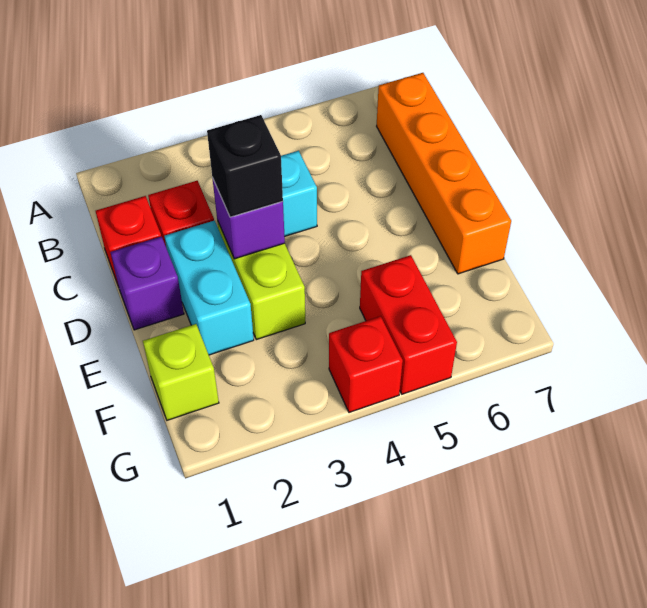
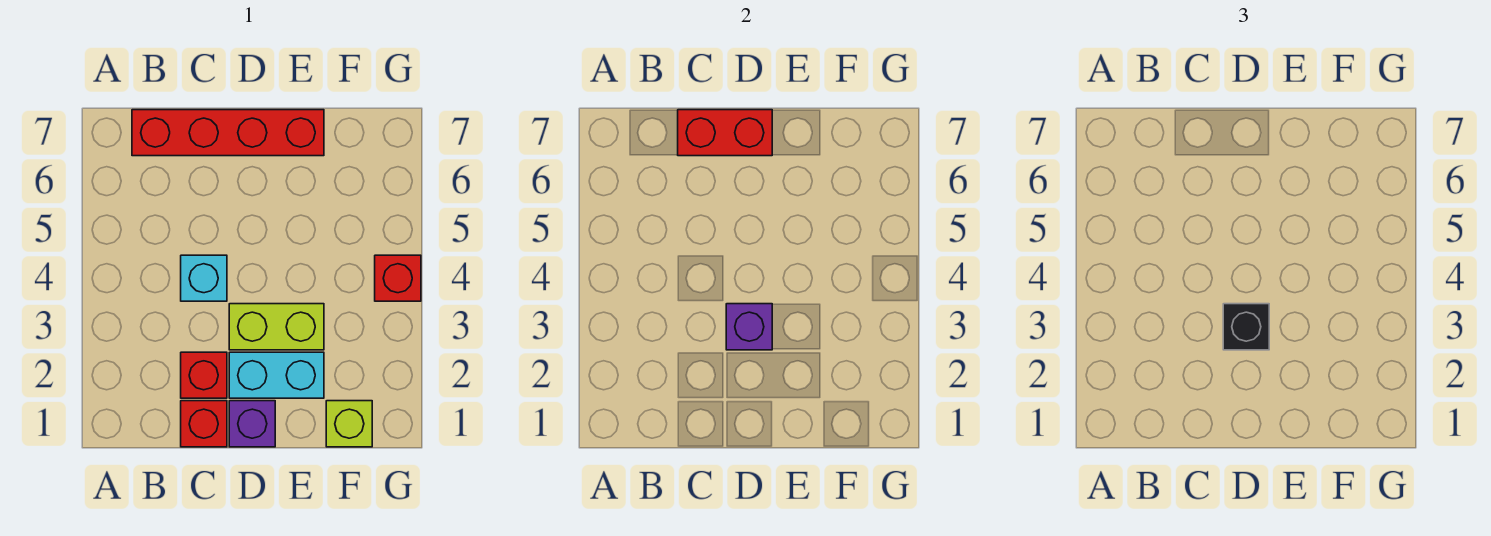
orange 1x4 brick [377,73,511,274] -> red 1x4 brick [132,110,324,156]
red 1x2 brick [360,255,457,394] -> red 1x2 brick moved to [678,110,772,156]

